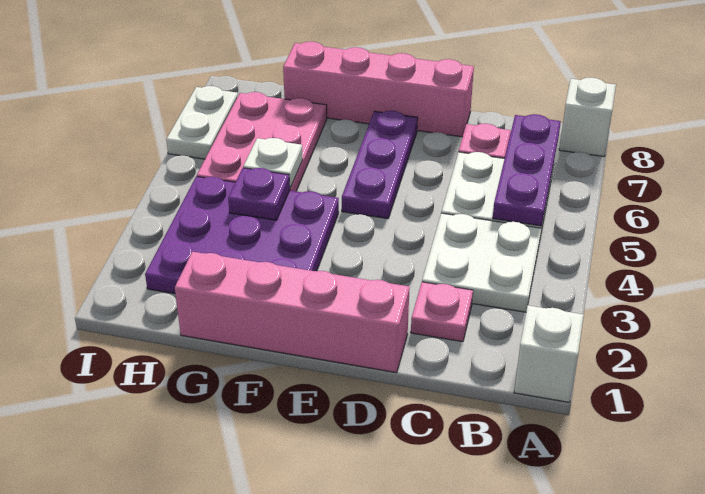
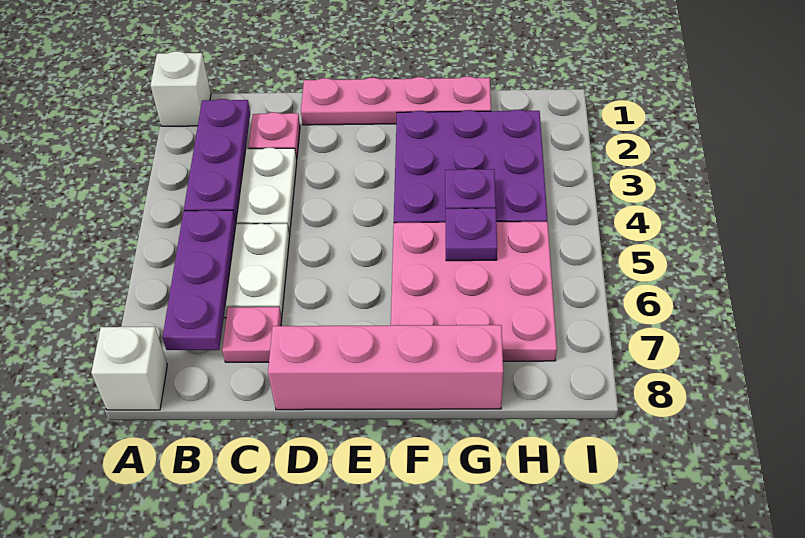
pink 1x4 brick [175,252,410,373] -> pink 1x4 plate [301,77,491,125]
purple 1x3 plate [342,111,418,219] -> purple 1x3 plate moved to [184,99,250,222]
pink 2x3 plate [197,92,327,191] -> pink 3x3 plate [391,222,557,361]
white 1x1 plate [243,138,303,188] -> purple 1x1 plate [446,208,497,261]
white 1x2 plate [166,86,238,159] -> none

